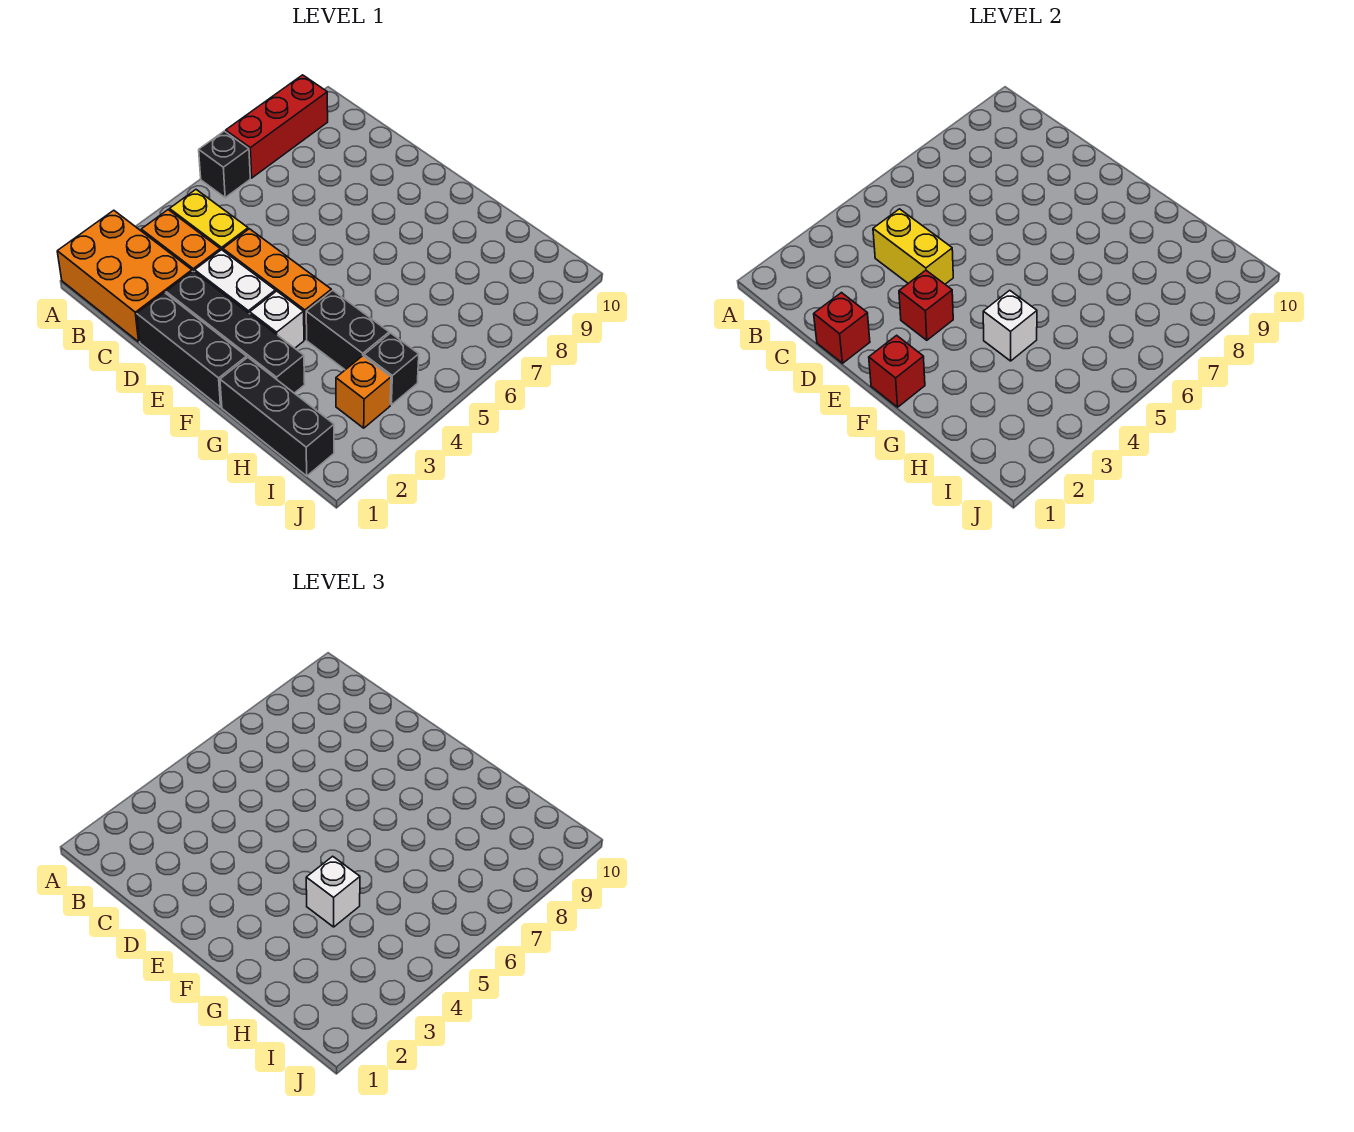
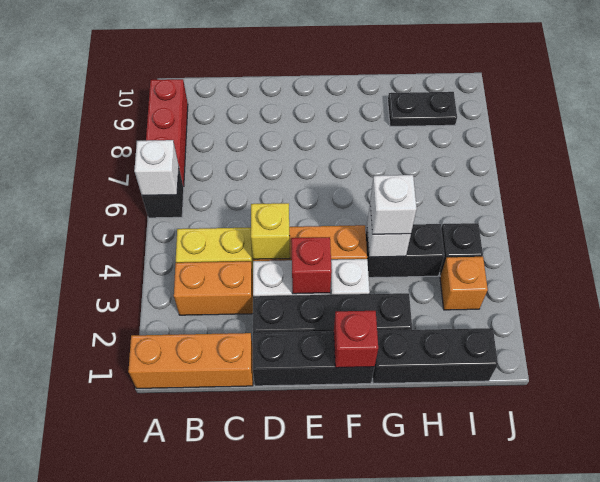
orange 2x3 brick [57,210,192,342] -> orange 1x3 brick [128,333,253,388]
none -> white 1x1 brick [134,140,179,195]
yellow 1x2 brick [873,209,953,284] -> yellow 1x1 brick [251,203,290,259]
red 1x1 brick [814,293,870,363] -> none
none -> black 1x2 plate [388,92,457,126]

